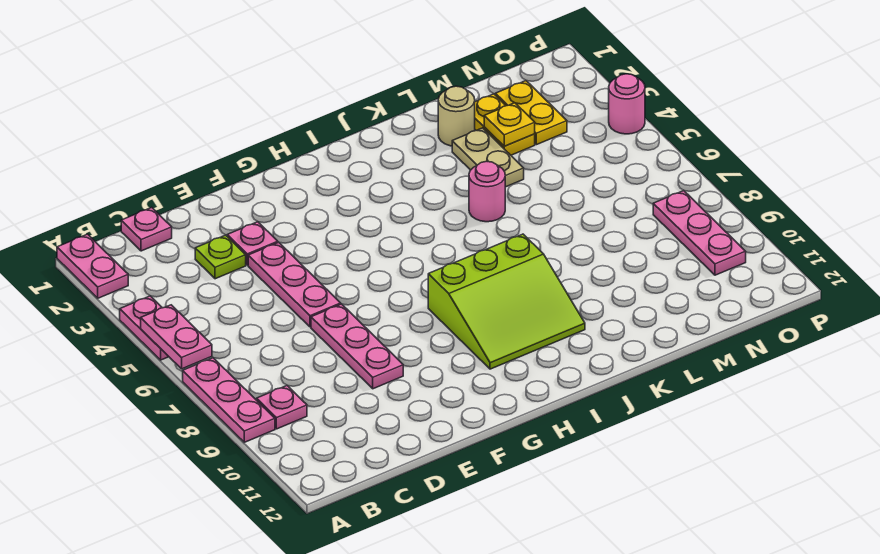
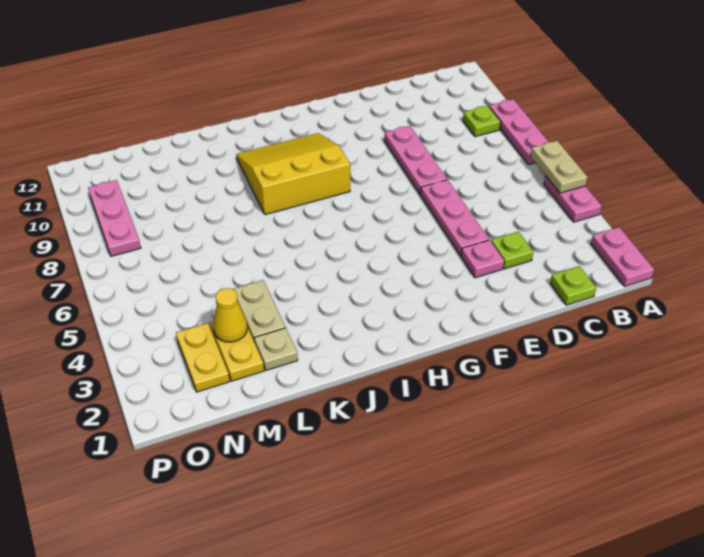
pink 1x2 plate [141,305,212,369] -> tan 1x2 plate [531,141,587,193]
pink 1x1 plate [257,386,307,429] -> lime 1x1 plate [463,106,501,137]
pink 1x1 plate [121,207,172,251] -> lime 1x1 plate [550,266,596,305]
lime 3x3 slope [428,234,585,369] -> yellow 3x3 slope [236,133,350,215]
pink 1x1 round brick [469,161,505,222] -> none
tan 1x1 round brick [438,86,475,146] -> tan 1x1 plate [254,328,298,370]
yellow 1x1 plate [484,103,535,146] -> yellow 1x1 cone [213,288,247,342]
pink 1x1 round brick [609,74,645,134] -> none

